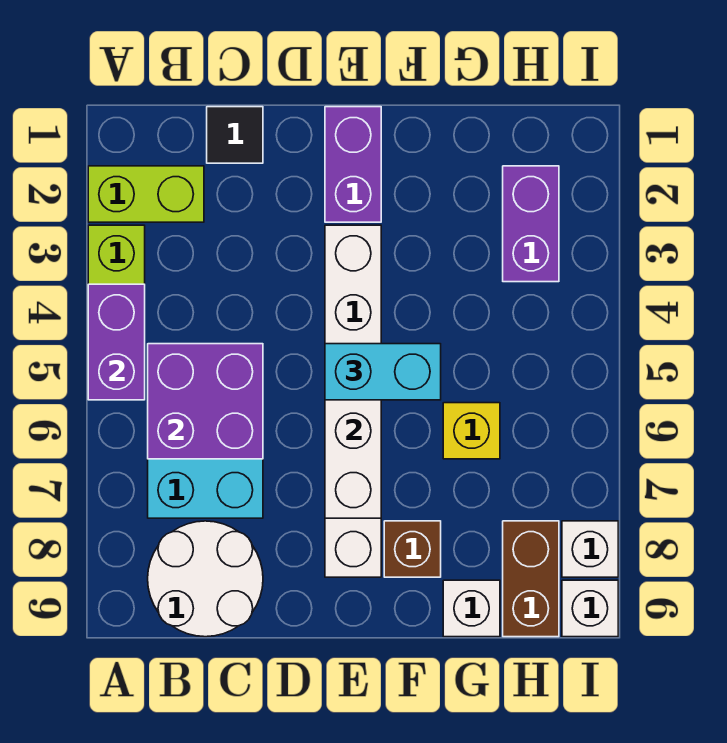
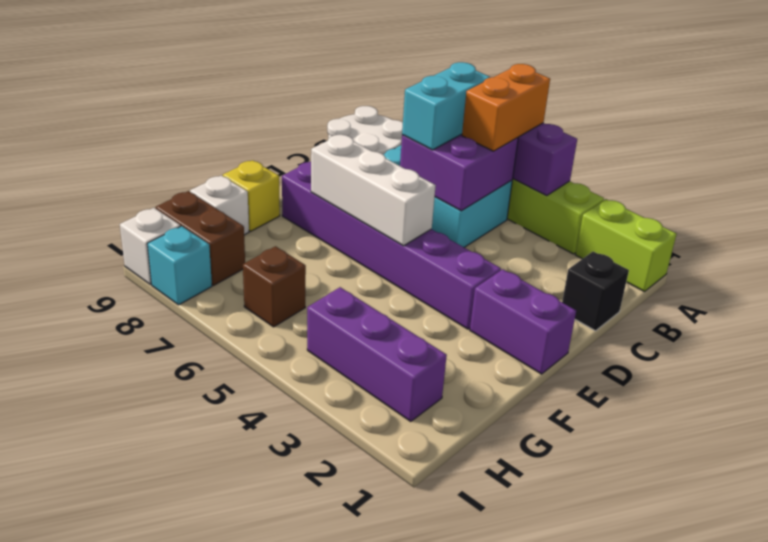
lime 1x2 brick [88,166,204,222] -> lime 1x2 brick turned to [575,199,676,292]
none -> orange 1x2 brick [462,64,550,151]
black 1x1 tile [207,107,263,163] -> black 1x1 brick [562,252,629,331]
white 1x6 brick [325,225,381,577] -> purple 1x6 brick [282,161,501,329]
cyan 1x2 brick [325,344,441,400] -> cyan 1x2 brick moved to [402,62,490,150]
brown 1x1 brick [384,521,441,577] -> brown 1x1 brick moved to [243,246,306,327]
yellow 1x1 brick [443,403,500,459] -> yellow 1x1 brick moved to [223,160,280,231]
purple 1x2 brick [503,166,559,282] -> purple 1x3 brick [307,287,447,421]
white 1x1 brick [562,521,618,577] -> cyan 1x1 brick [147,226,212,305]

